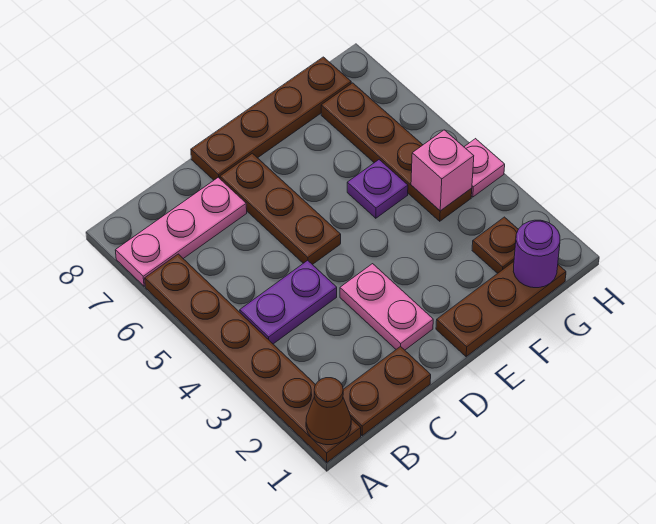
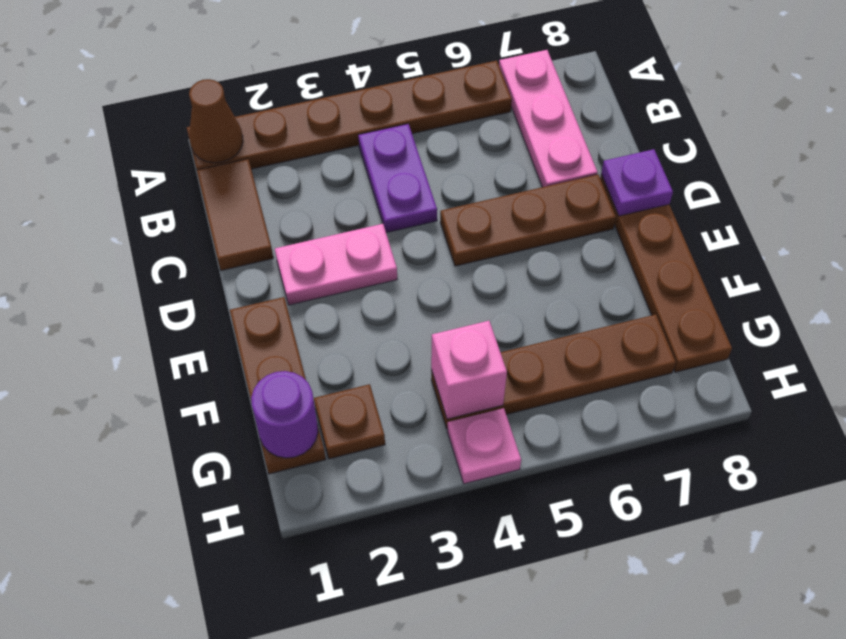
brown 1x2 plate [343,346,431,436] -> brown 1x2 tile [197,159,273,271]
purple 1x1 plate [347,160,408,218] -> purple 1x1 plate moved to [601,149,673,216]

